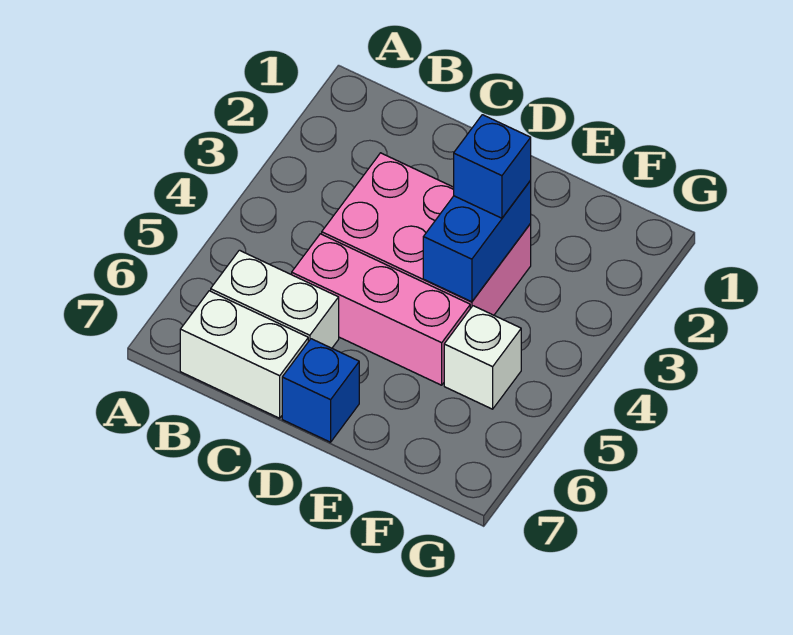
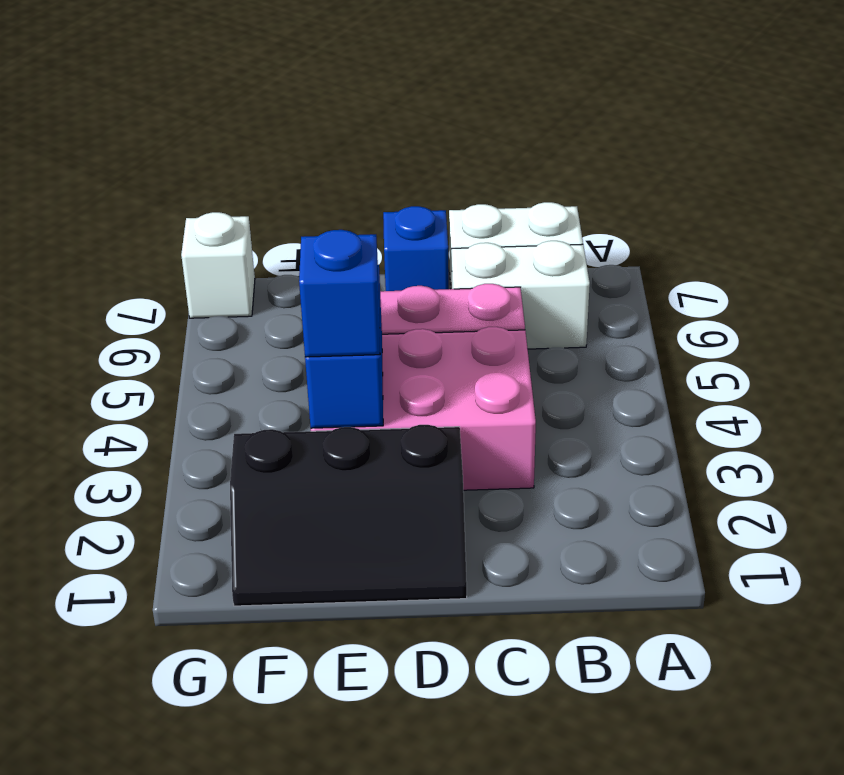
none -> black 2x3 slope [230,425,467,606]
white 1x1 brick [444,306,521,409] -> white 1x1 brick moved to [181,212,255,318]

